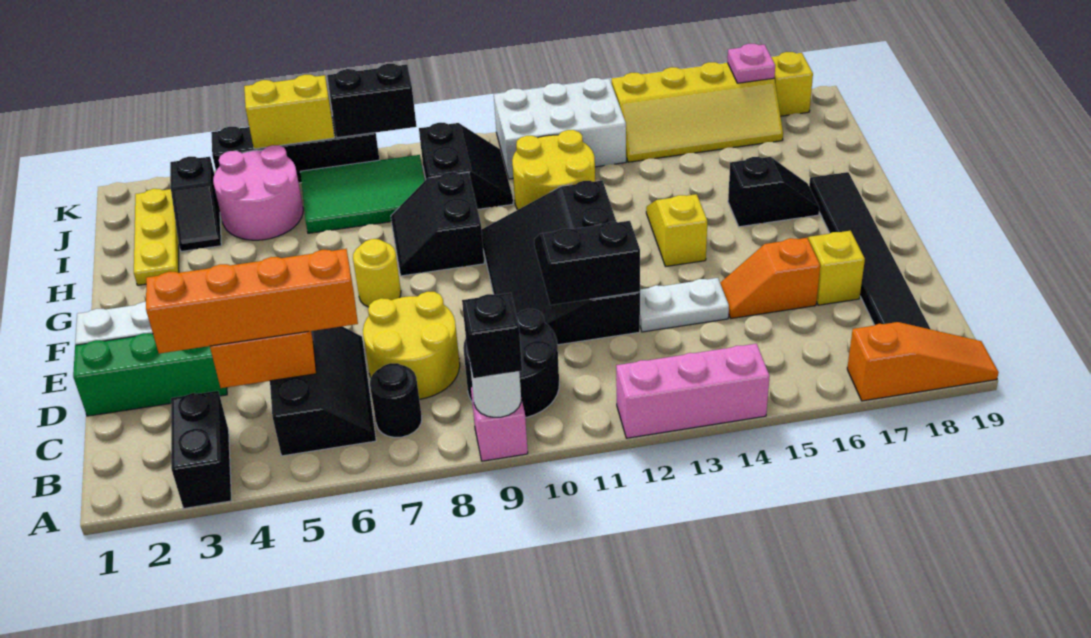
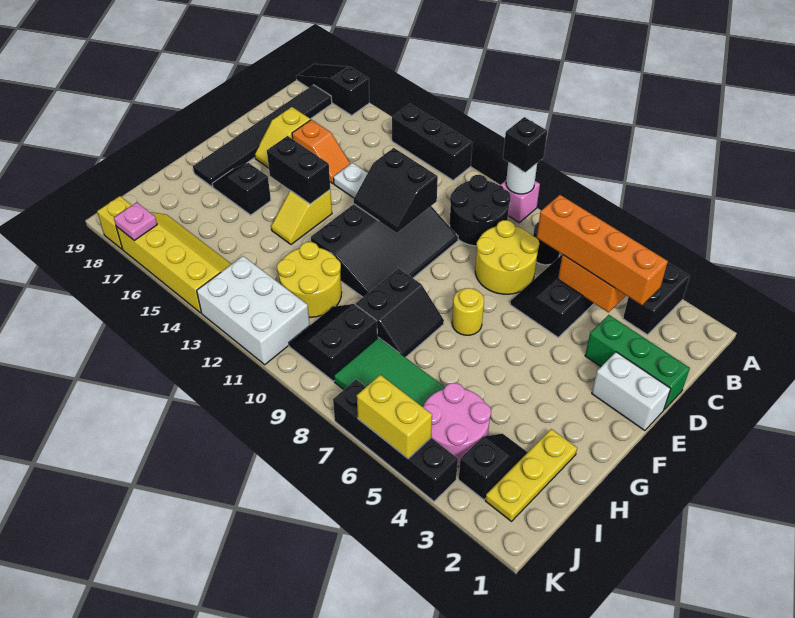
pink 1x3 brick [616,344,770,438] -> black 1x3 brick [392,104,472,180]
orange 1x3 slope [847,322,999,401] -> black 1x3 slope [296,64,369,115]
black 1x2 brick [327,64,417,138] -> black 1x2 brick moved to [267,136,330,204]

